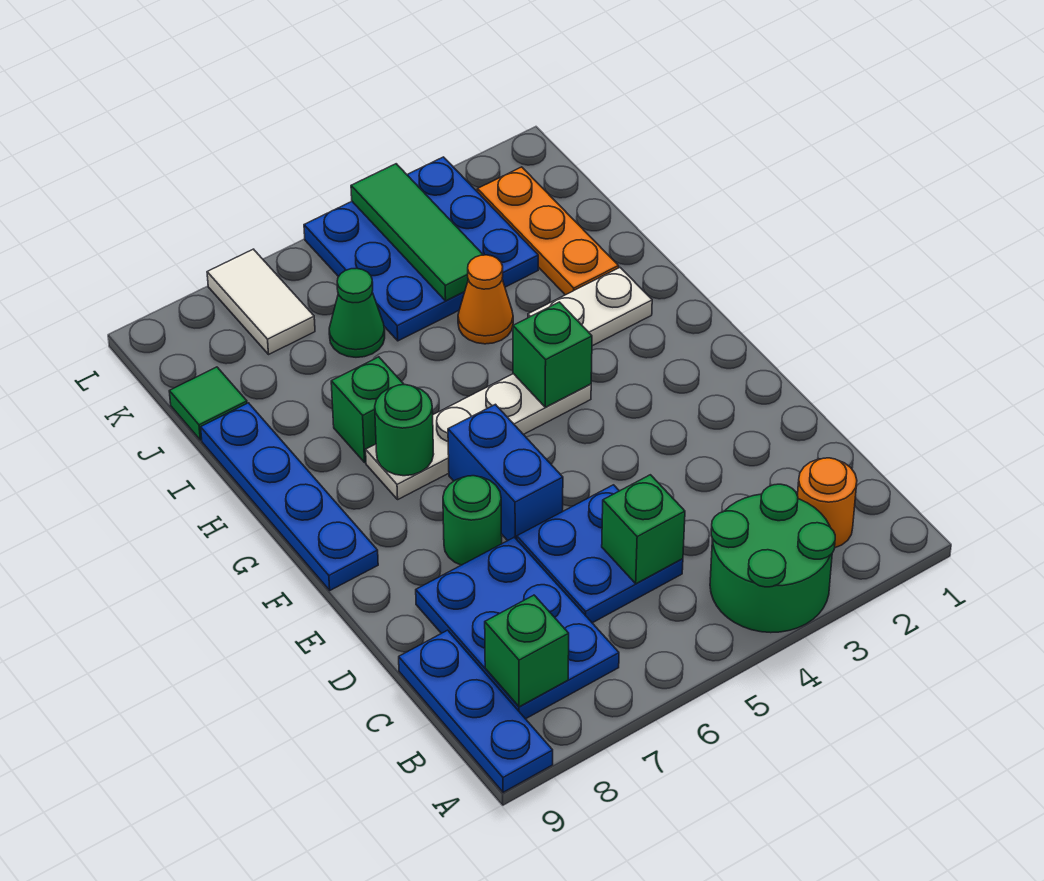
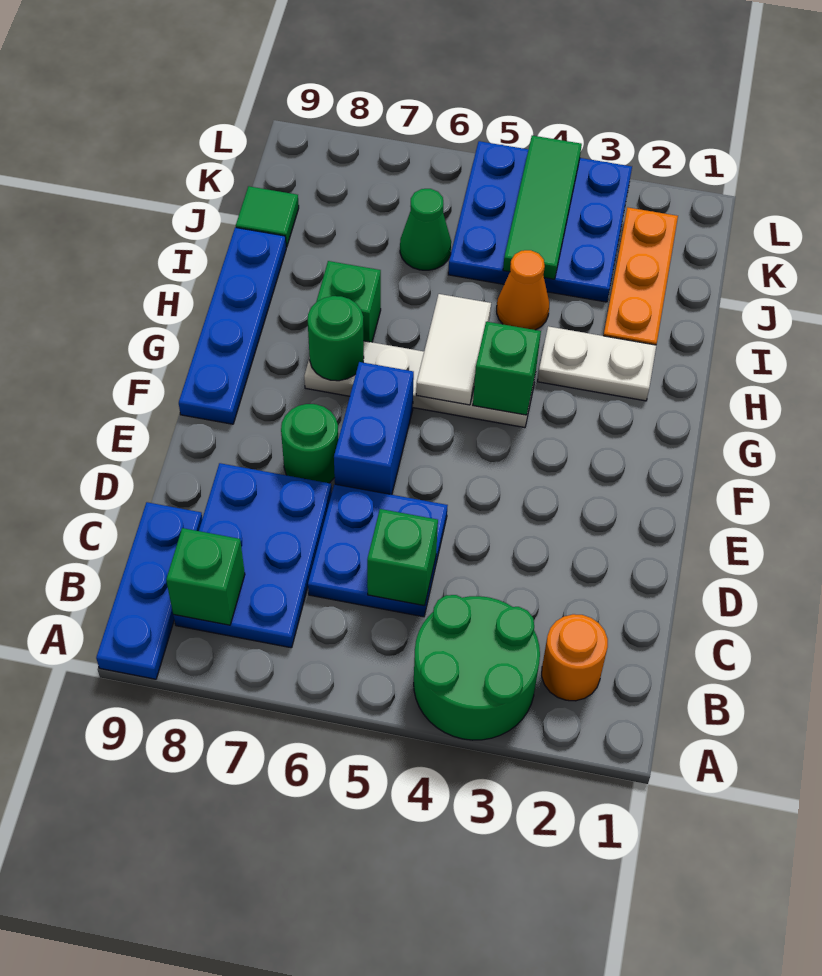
white 1x2 tile [207,249,315,354] -> white 1x2 tile moved to [416,294,491,405]

